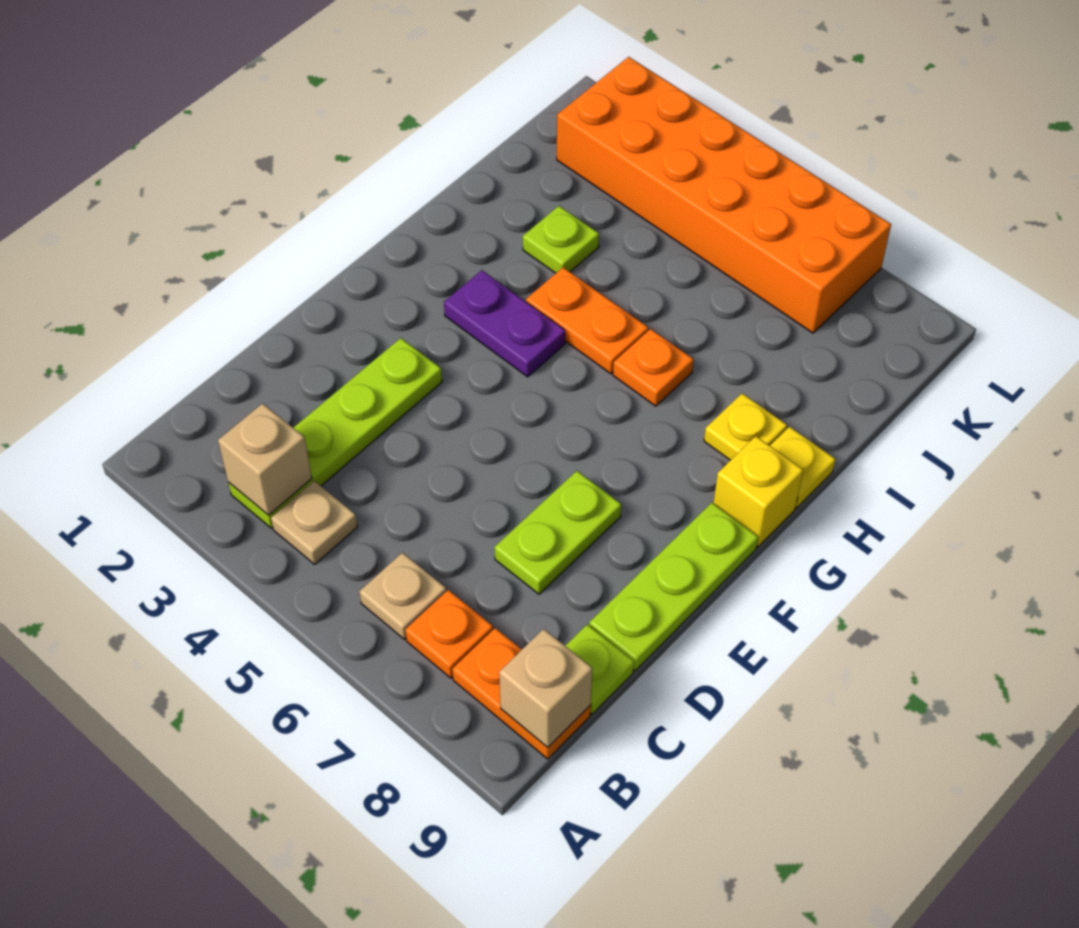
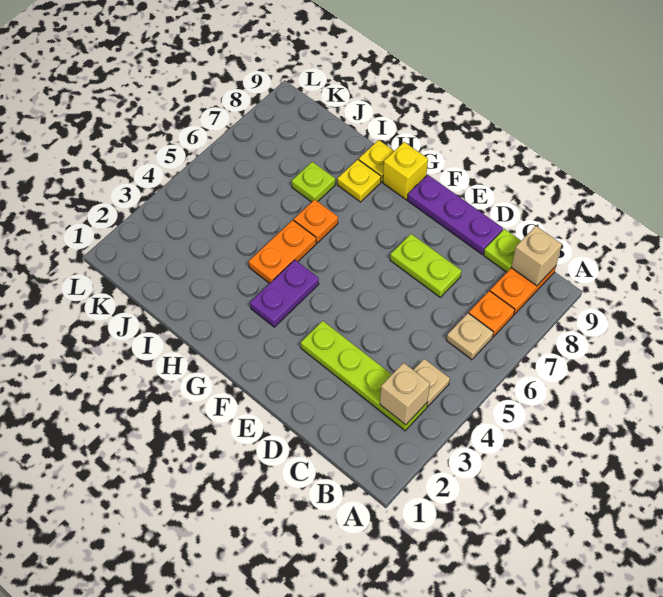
lime 1x3 plate [589,503,758,671] -> purple 1x3 plate [407,175,503,254]
lime 1x1 plate [523,206,599,273] -> lime 1x1 plate moved to [292,162,335,202]
orange 2x6 brick [557,57,891,333] -> none

